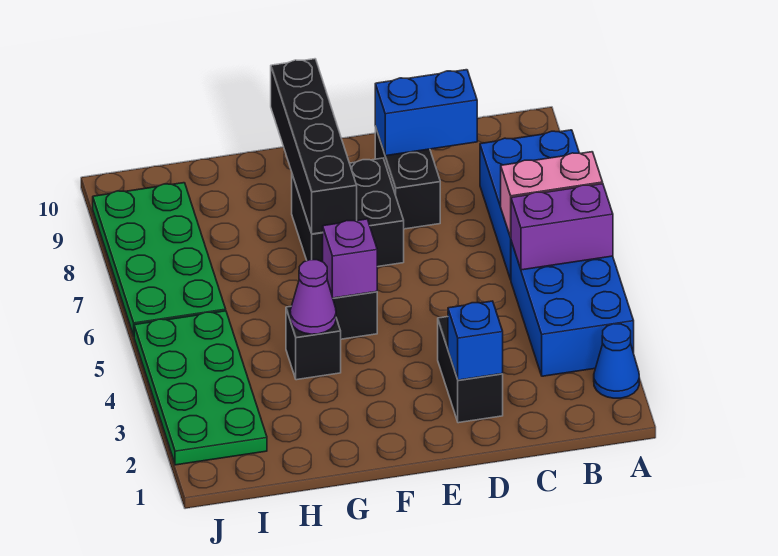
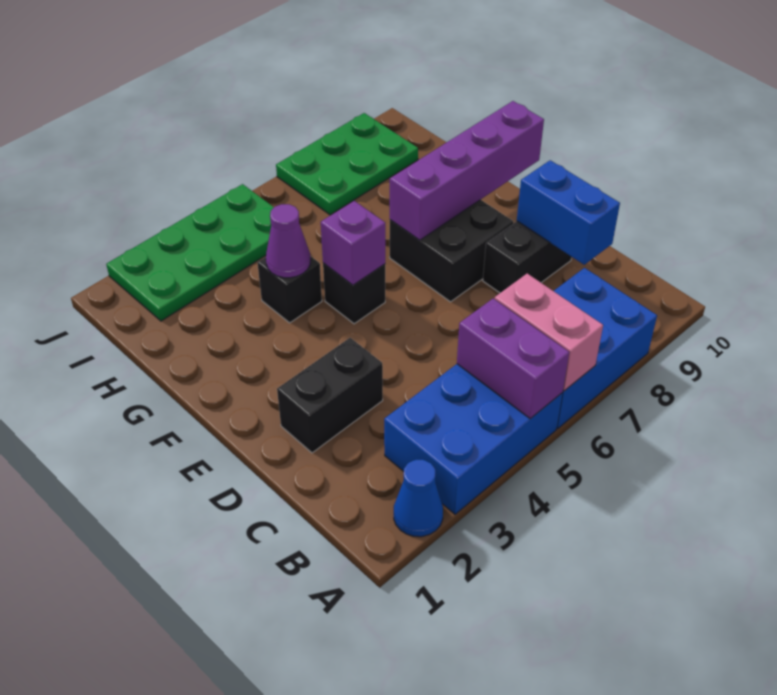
blue 1x1 brick [448,301,503,380] -> none
black 1x4 brick [271,59,357,234] -> purple 1x4 brick [390,101,544,240]
green 2x4 plate [93,183,226,336] -> green 2x3 plate [276,113,418,215]

